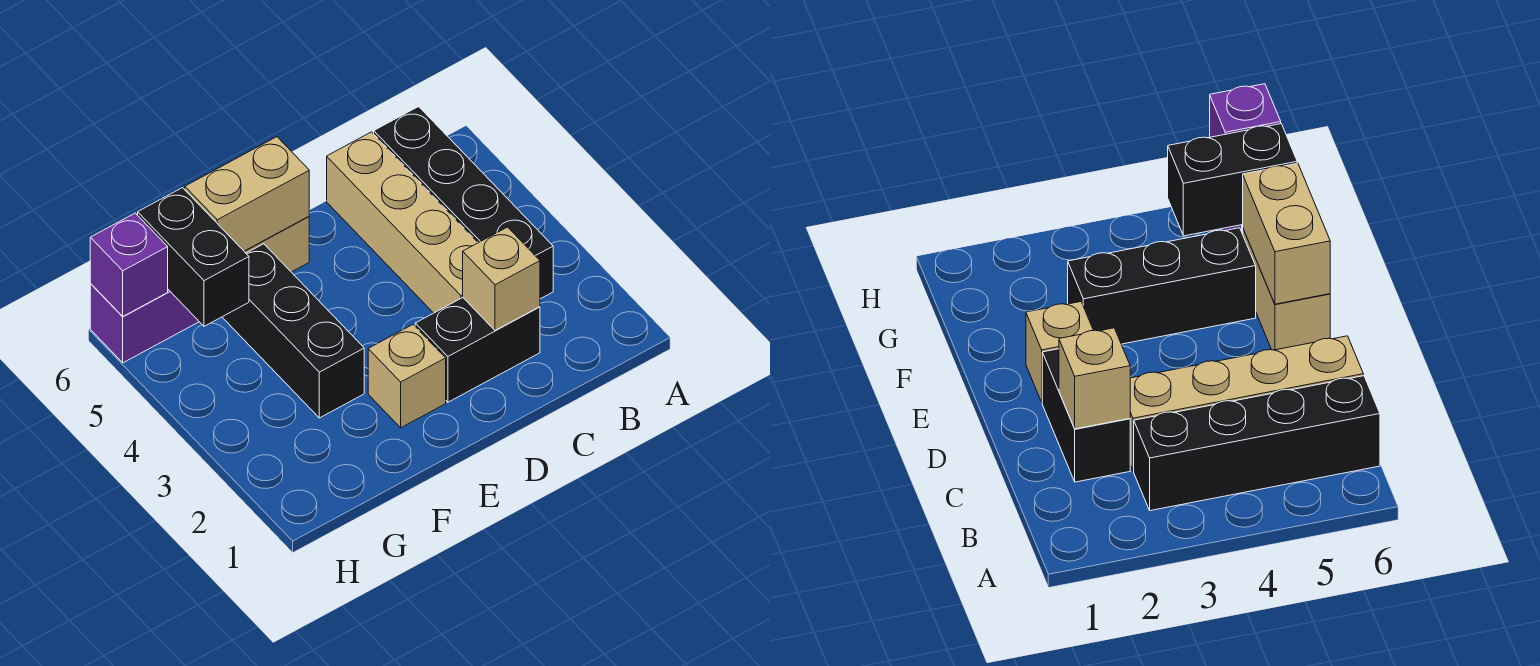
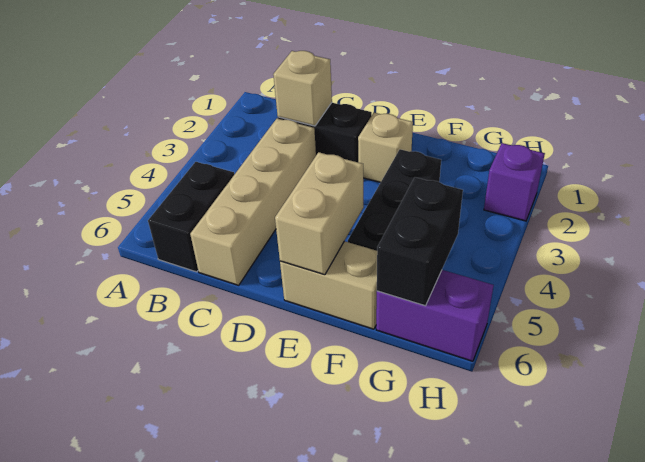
black 1x4 brick [374,107,553,299] -> black 1x2 brick [148,162,234,272]
tan 1x2 brick [185,137,309,251] -> tan 1x2 brick turned to [275,152,364,275]
purple 1x1 brick [90,213,168,317] -> purple 1x1 brick moved to [484,143,545,221]

